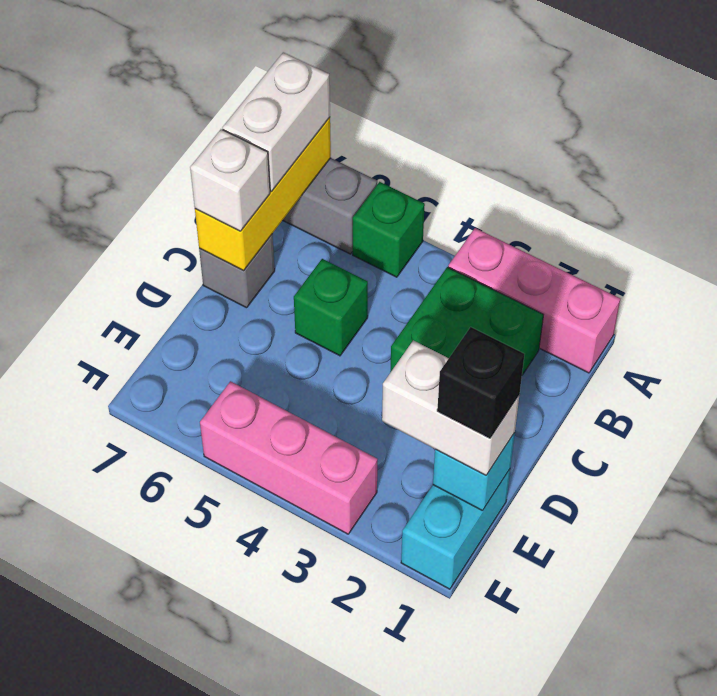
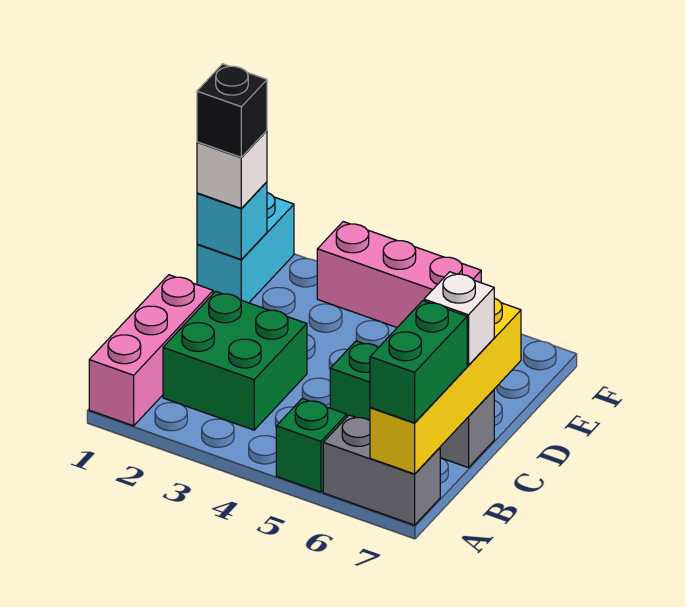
pink 1x3 brick [448,228,620,373] -> pink 1x3 brick turned to [89,275,213,426]
yellow 1x3 brick [195,117,331,271] -> yellow 1x4 brick [370,298,521,474]
white 1x2 brick [222,52,330,191] -> green 1x2 brick [370,301,467,423]
white 1x2 brick [382,340,520,475] -> white 1x1 brick [197,131,267,209]

